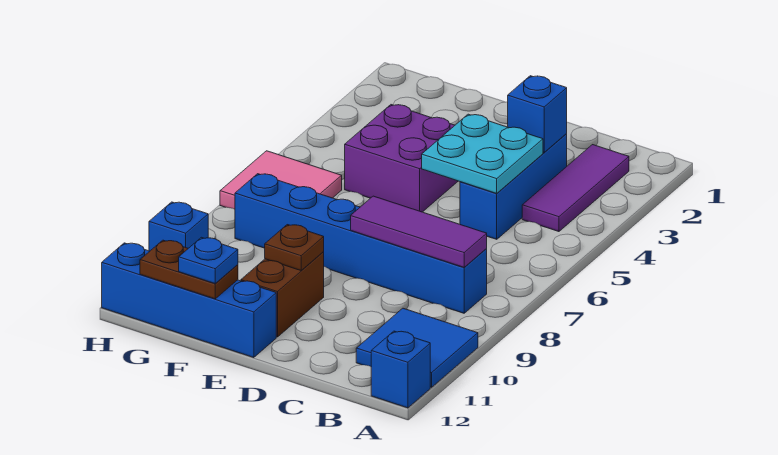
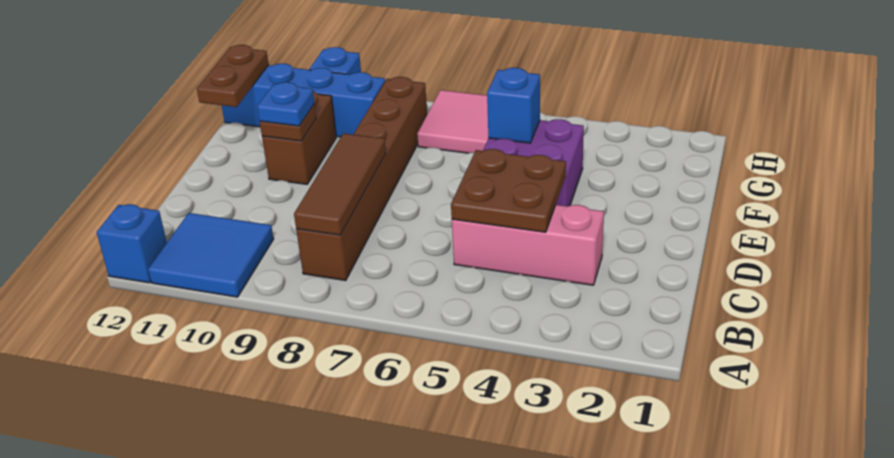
purple 1x3 tile [522,145,629,232] -> none
blue 1x6 brick [235,174,487,313] -> brown 1x6 brick [296,77,427,281]
purple 1x3 tile [351,196,487,267] -> brown 1x3 tile [294,133,386,235]
blue 1x3 brick [460,134,567,239] -> pink 1x3 brick [452,205,604,285]
blue 1x1 brick [508,76,567,152] -> blue 1x1 brick moved to [487,68,540,143]
cyan 2x2 plate [422,114,543,193] -> brown 2x2 plate [451,149,566,232]
brown 1x2 brick [241,252,324,337] -> brown 1x2 brick turned to [262,91,336,184]
blue 1x4 brick [102,243,276,358] -> blue 1x4 brick turned to [222,63,385,137]
blue 1x1 plate [179,237,238,284] -> blue 1x1 plate moved to [257,82,314,126]

